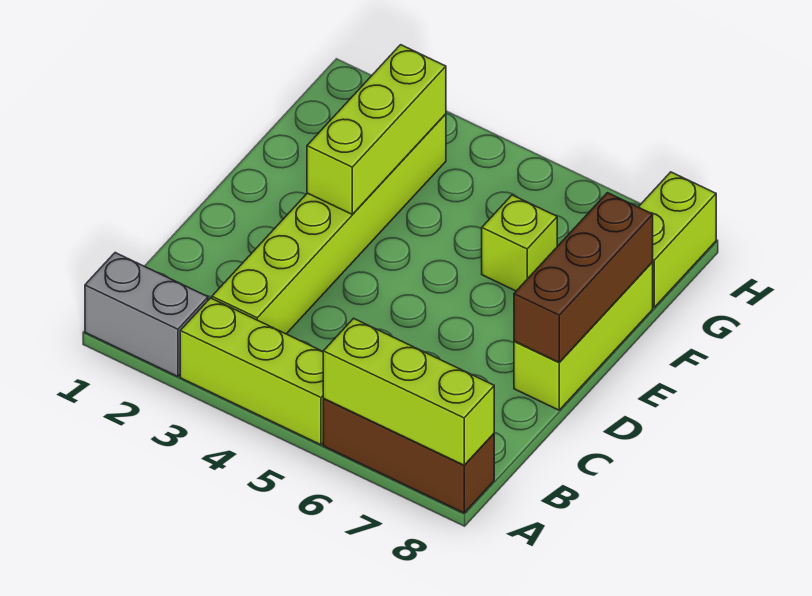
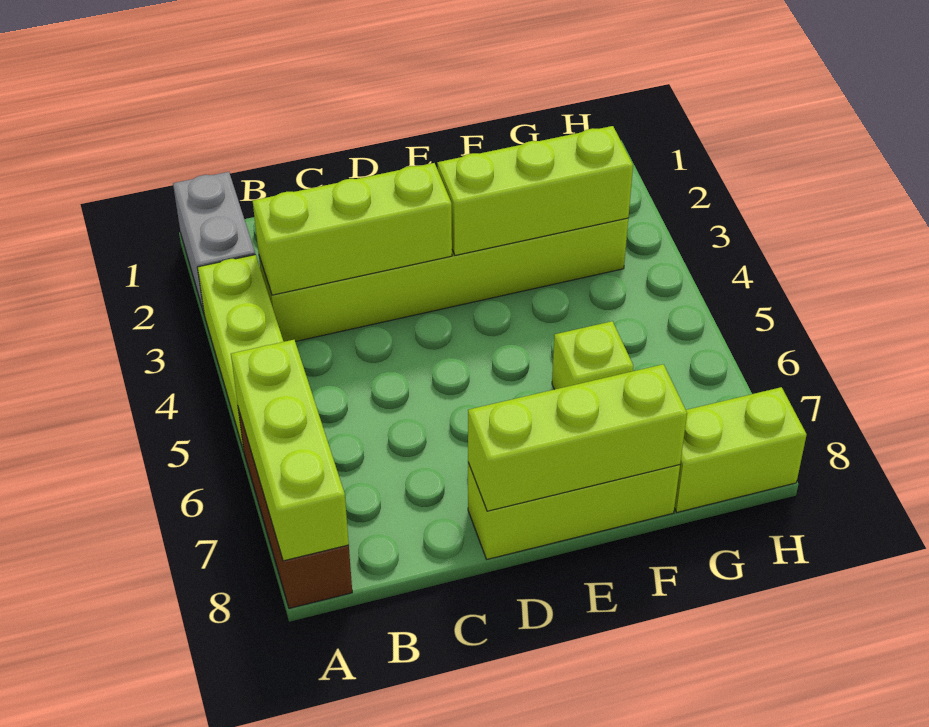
none -> lime 1x3 brick [253,163,452,295]
brown 1x3 brick [514,193,653,362] -> lime 1x3 brick [468,364,687,511]

